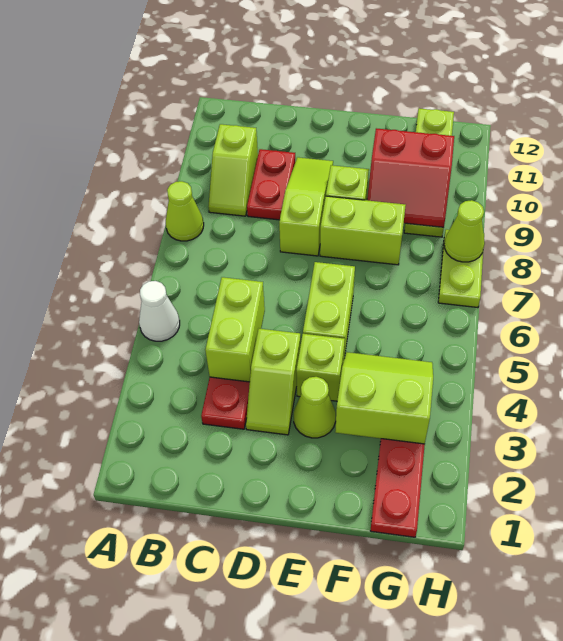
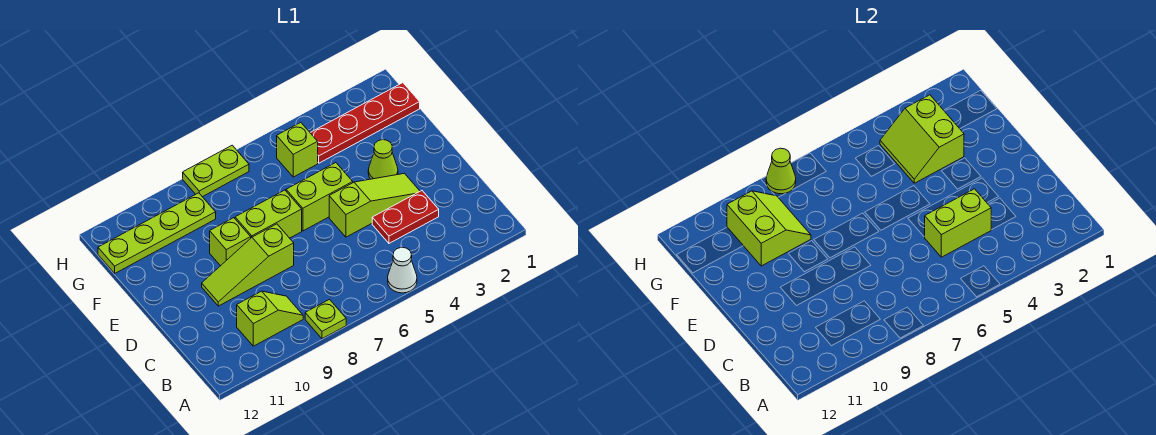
lime 1x1 cone [166,181,204,241] -> lime 1x1 plate [305,299,346,339]
red 1x2 plate [247,149,295,220] -> none
lime 1x2 slope [246,329,301,435] -> lime 1x3 slope [329,173,420,237]
lime 1x1 brick [296,334,345,401] -> lime 1x1 brick moved to [277,122,318,177]
lime 1x2 brick [320,196,406,265] -> lime 1x2 brick turned to [235,190,302,238]
red 2x2 slope [367,128,454,228] -> lime 2x2 slope [727,191,811,266]

